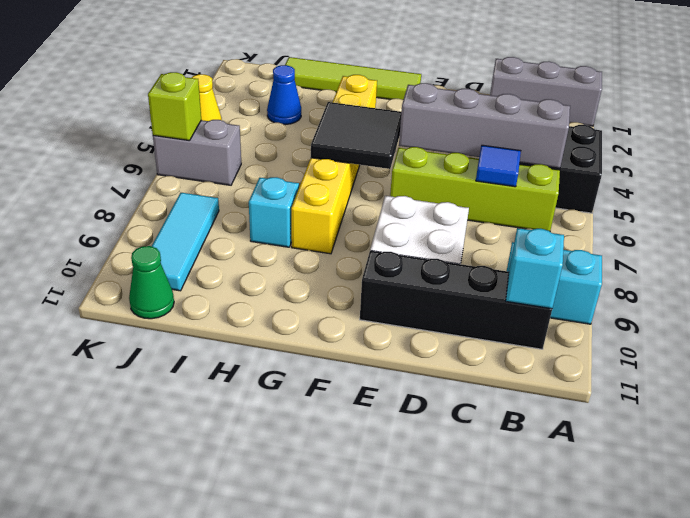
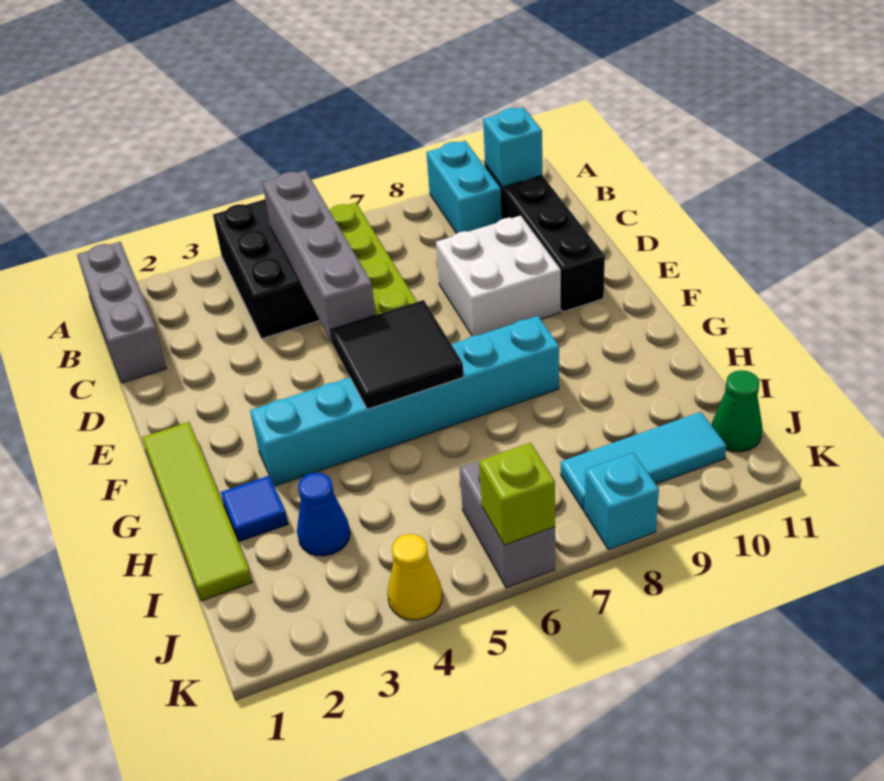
blue 1x1 tile [476,145,521,187] -> blue 1x1 tile moved to [221,476,288,542]
yellow 1x6 brick [291,75,377,254] -> cyan 1x6 brick [250,316,559,486]
cyan 1x1 brick [249,177,299,247] -> cyan 1x1 brick moved to [584,453,659,550]

